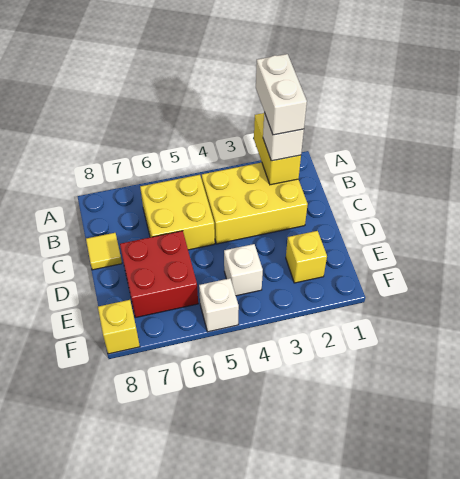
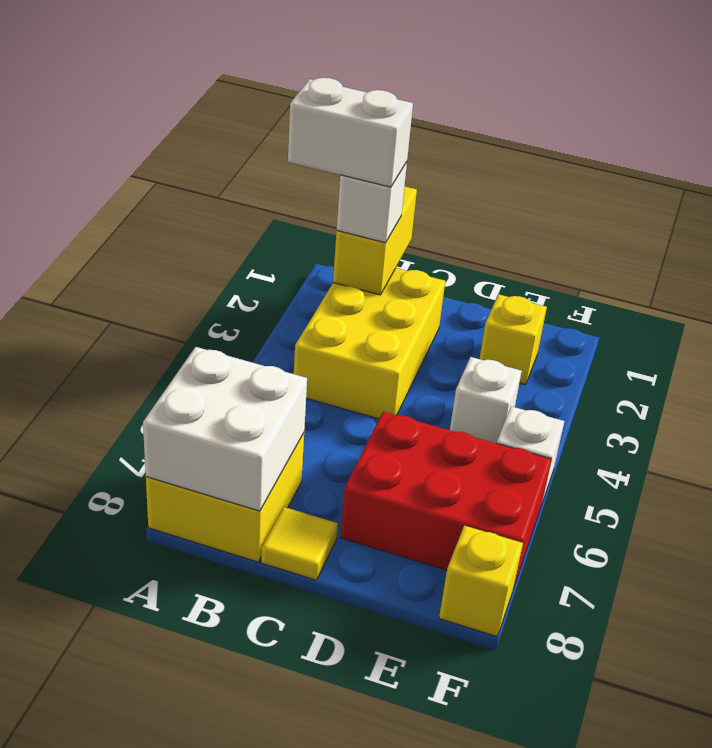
yellow 1x2 brick [254,113,301,185] -> yellow 1x2 brick turned to [333,186,417,295]
none -> white 2x2 brick [143,347,307,511]
yellow 2x2 brick [140,175,215,250] -> yellow 2x2 brick moved to [146,433,304,562]
red 2x2 brick [120,231,198,317] -> red 2x3 brick [340,412,552,586]

